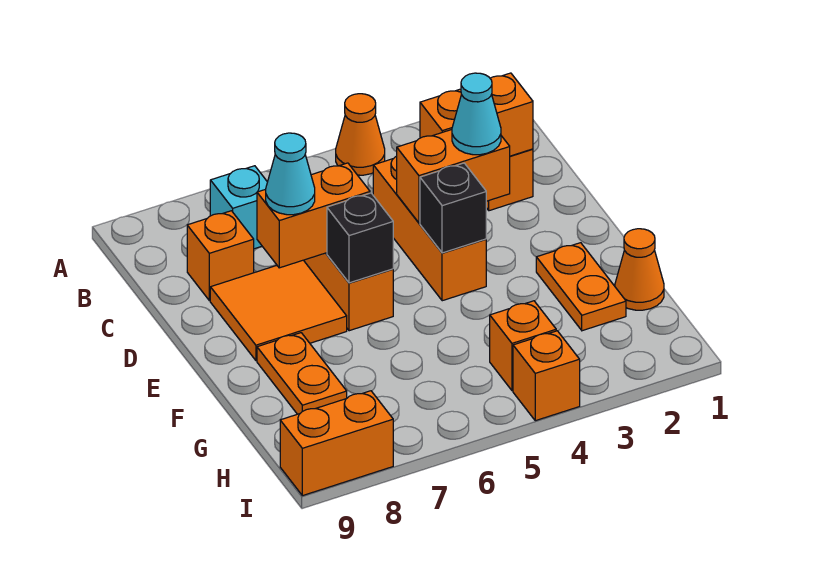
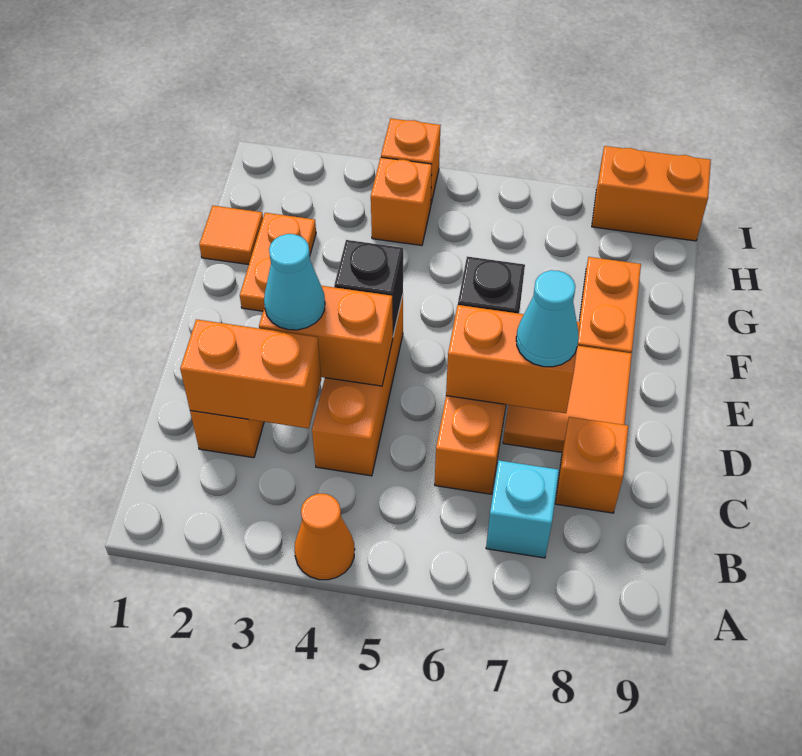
orange 1x1 cone [615,229,664,310] -> orange 1x1 tile [199,206,263,265]

